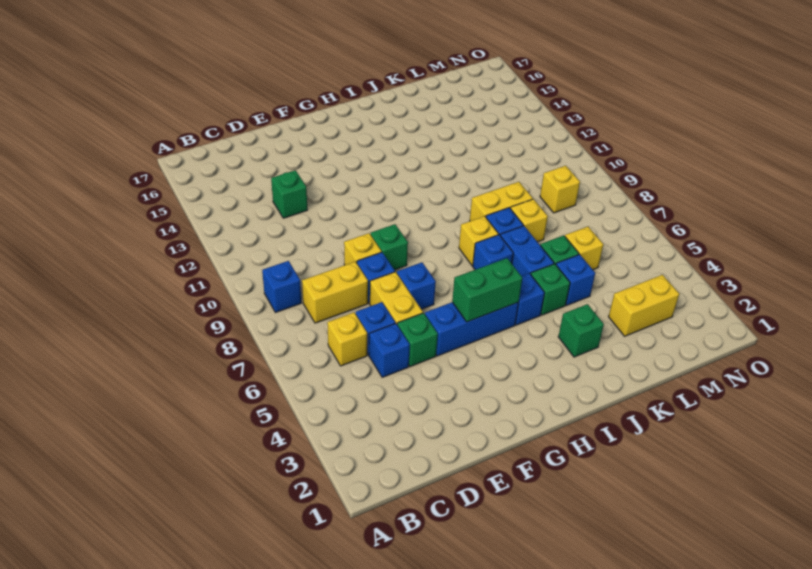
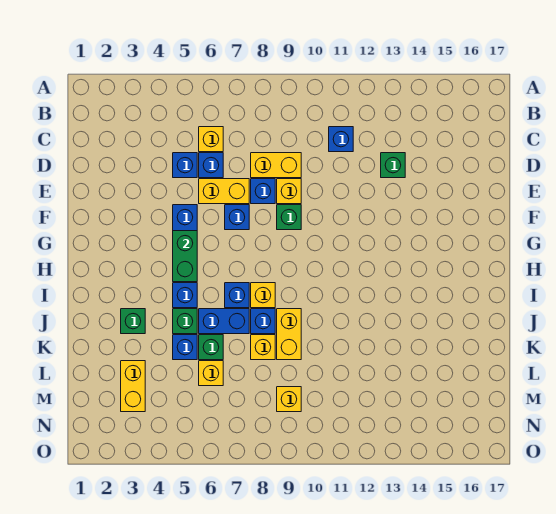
blue 1x1 brick [262,261,301,313] -> blue 1x1 brick moved to [329,127,353,152]
yellow 1x2 brick [302,262,368,323] -> yellow 1x2 brick turned to [251,153,301,178]
green 1x1 brick [397,313,438,367] -> none

